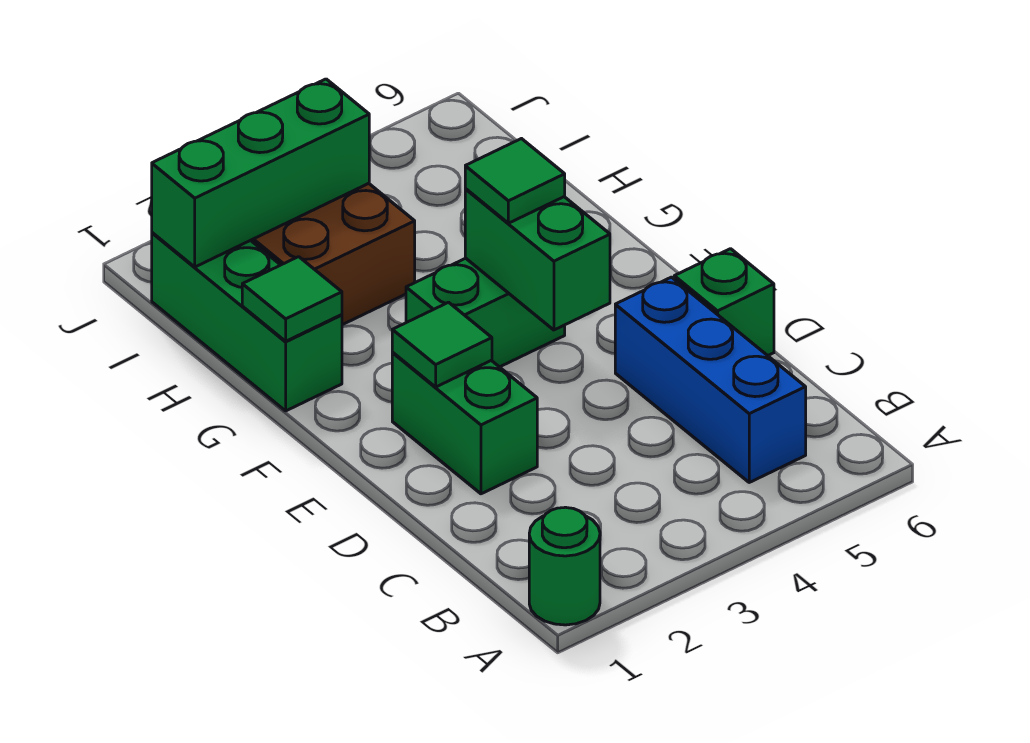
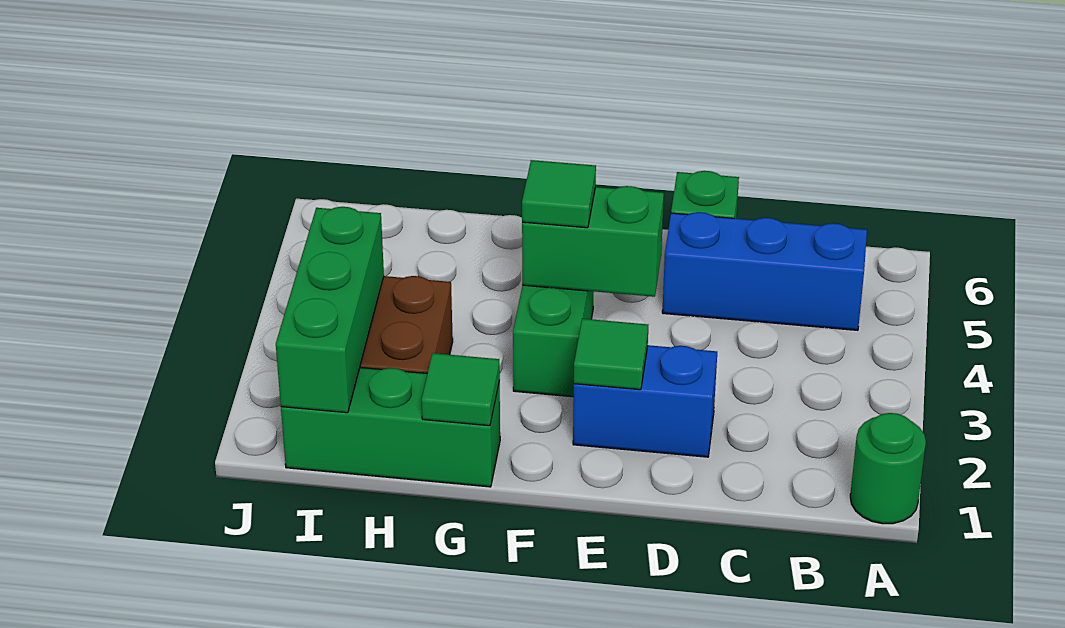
green 1x2 brick [392,353,537,494] -> blue 1x2 brick [573,345,717,457]

